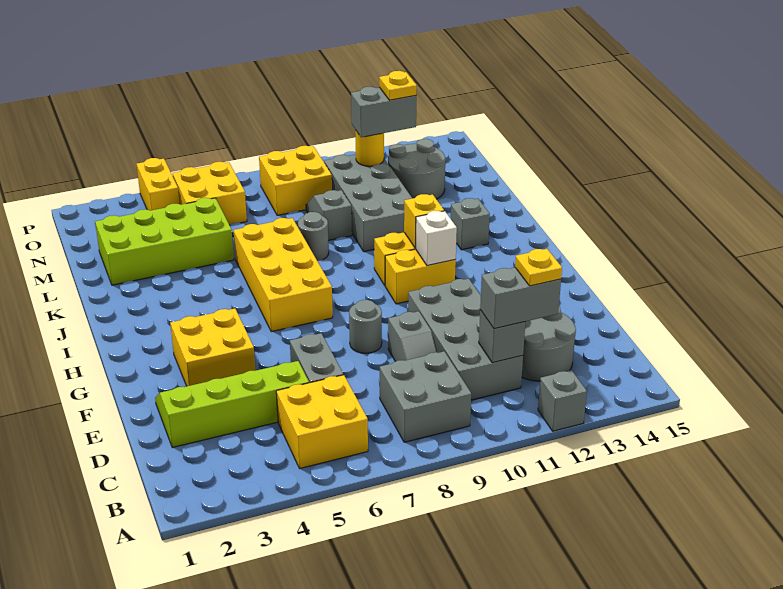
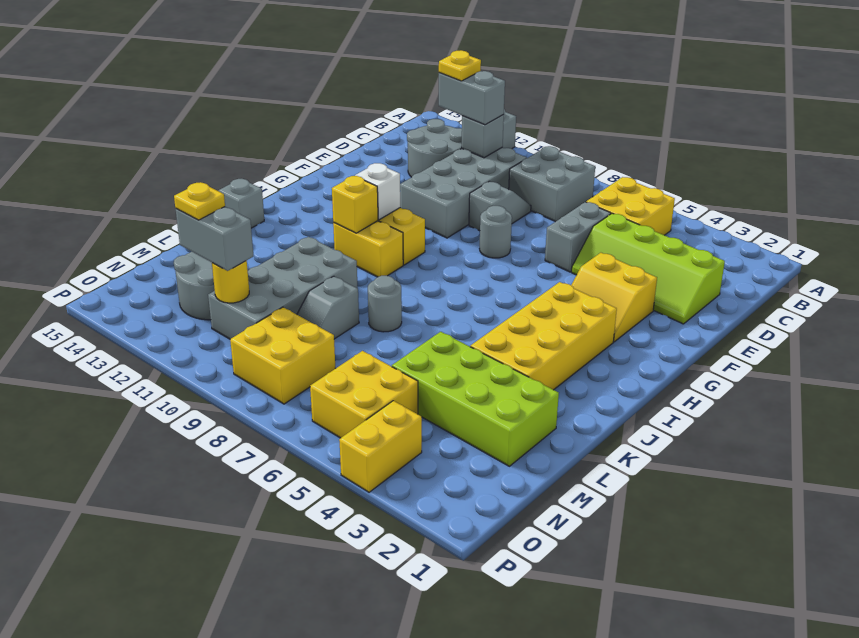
yellow 2x2 brick [170,308,255,386] -> yellow 2x2 slope [571,253,657,342]
yellow 2x4 brick [234,218,333,332] -> yellow 2x4 brick moved to [470,282,617,390]
grey 1x1 brick [451,198,490,250] -> grey 1x1 brick moved to [218,179,264,228]

